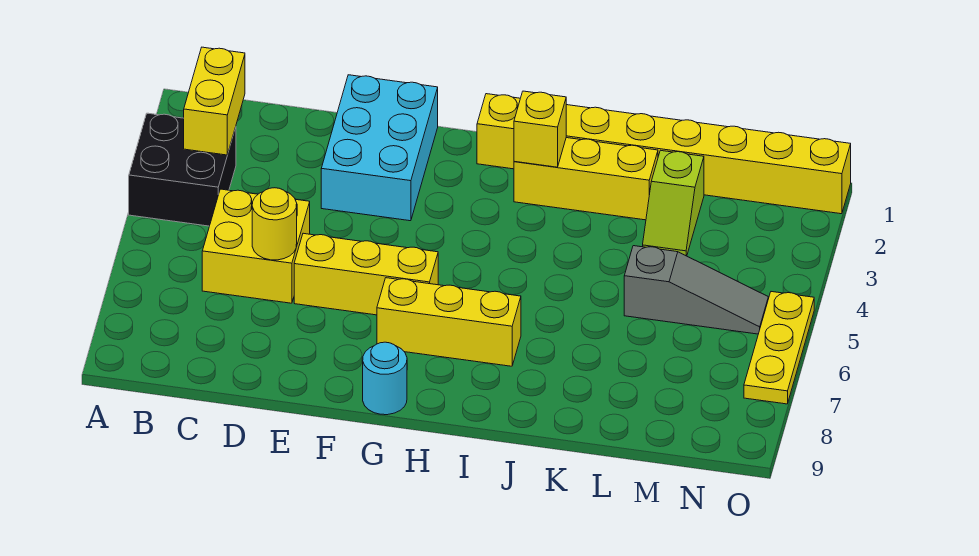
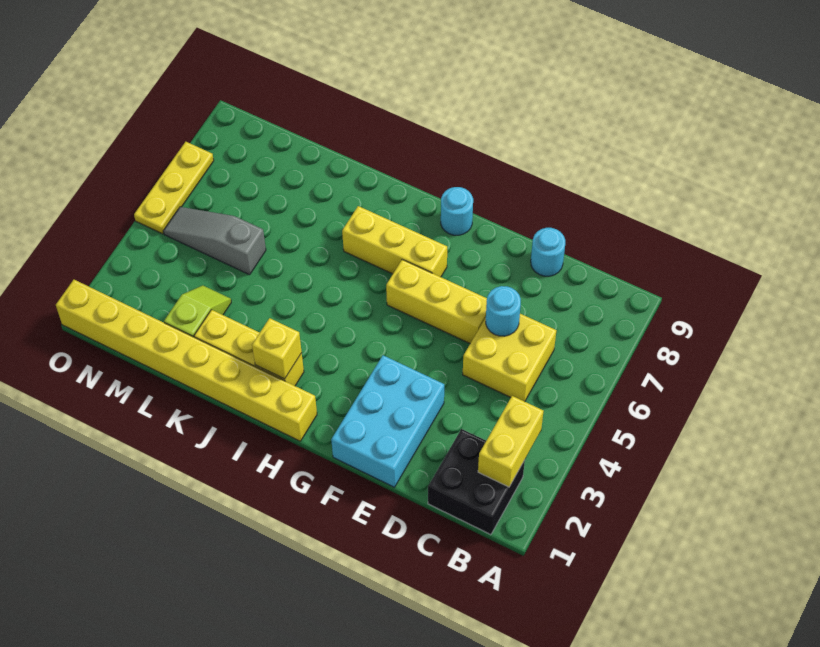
black 2x2 brick [129,113,236,226] -> black 2x2 brick moved to [428,429,525,535]
yellow 1x1 round brick [252,188,297,260] -> cyan 1x1 round brick [486,286,521,336]
none -> cyan 1x1 round brick [531,228,565,276]

